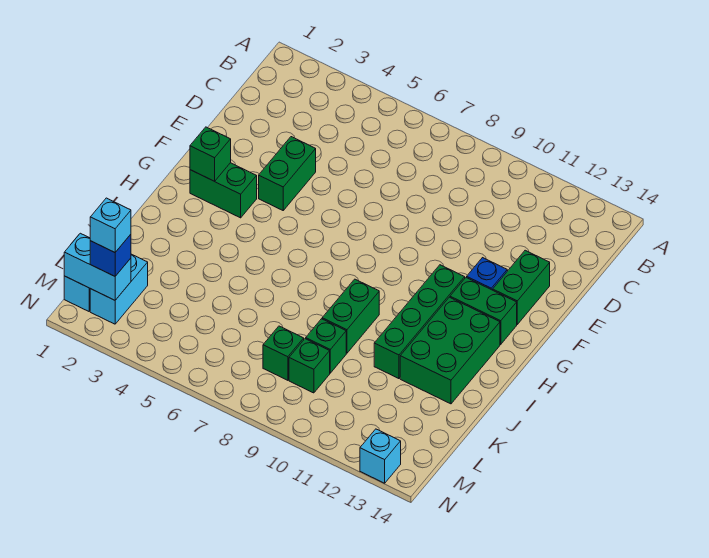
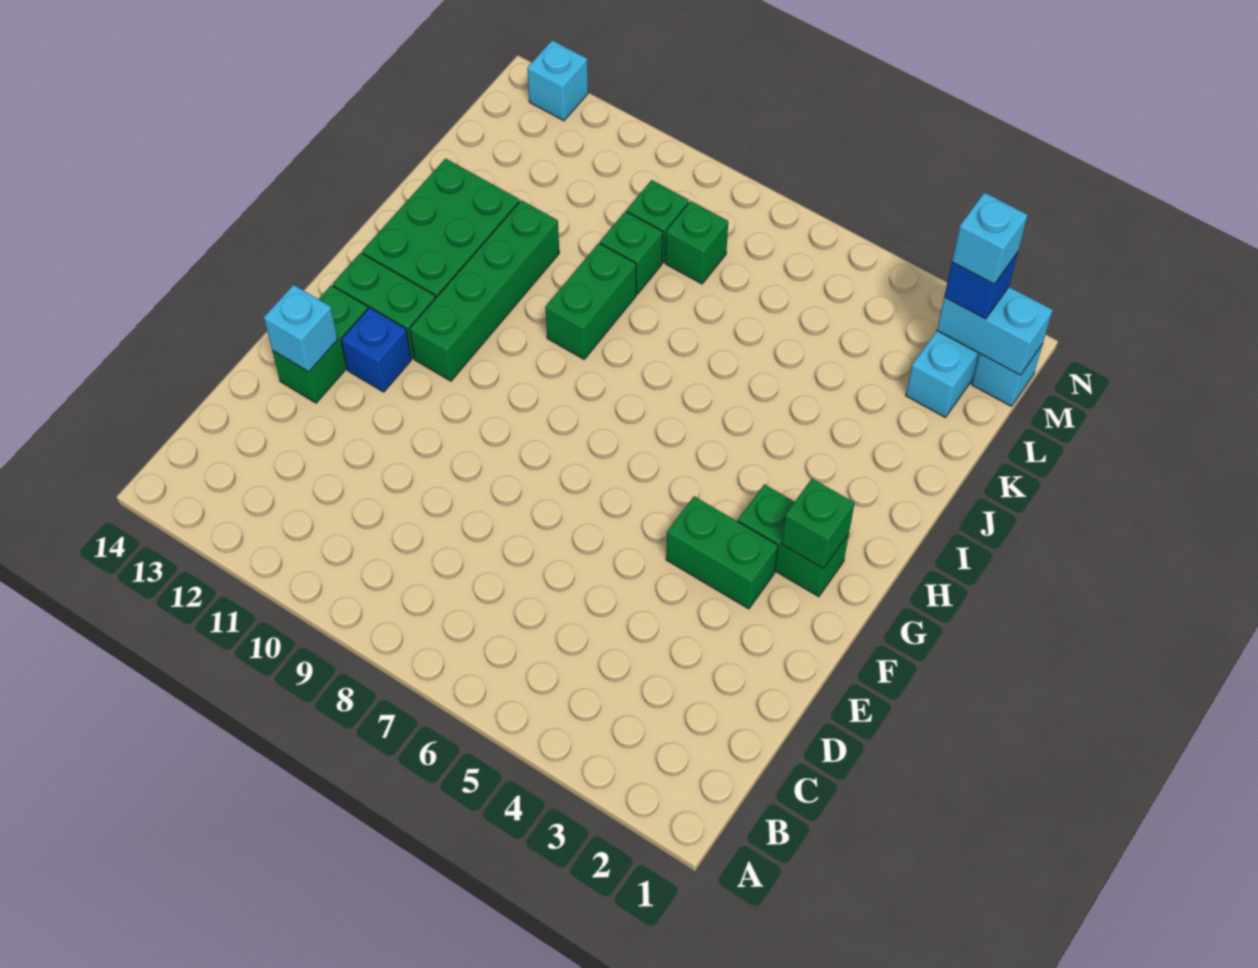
green 1x2 brick [259,137,316,210] -> green 1x2 brick turned to [666,496,778,609]
none -> cyan 1x1 brick [264,285,338,372]

